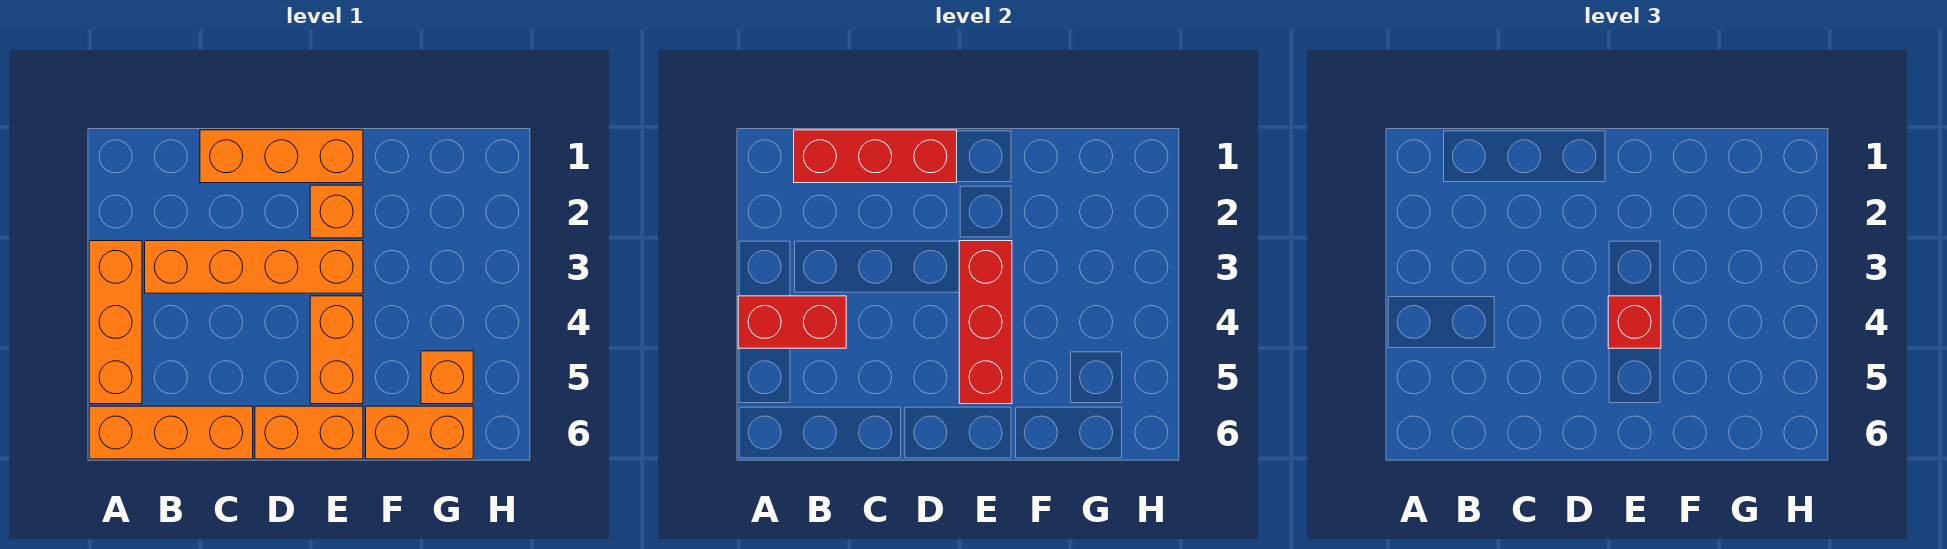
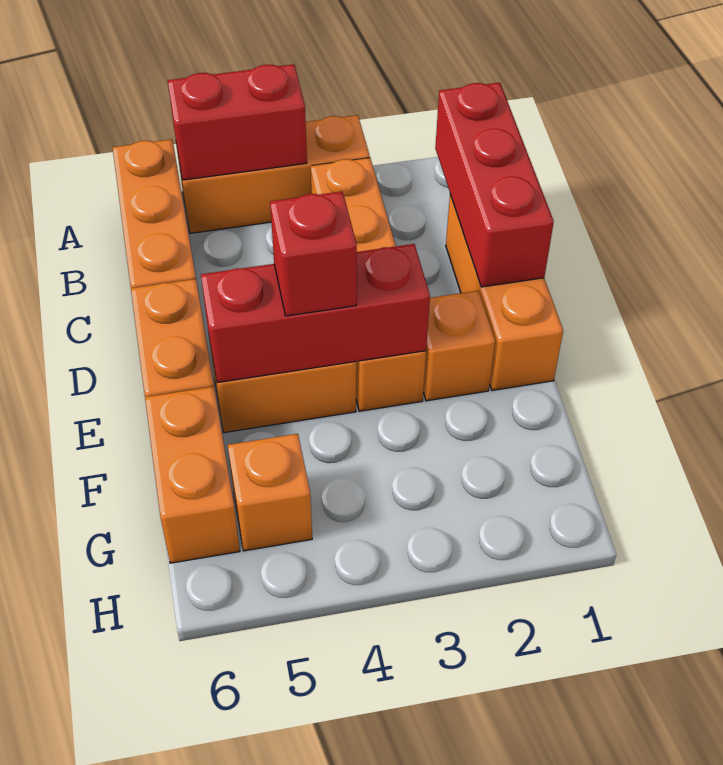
red 1x2 brick [738,296,846,348] -> red 1x2 brick turned to [168,64,307,180]

